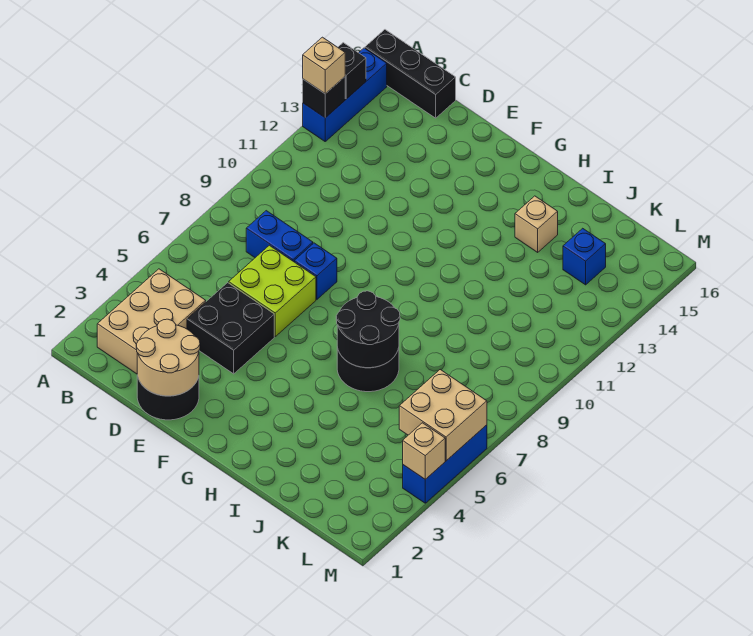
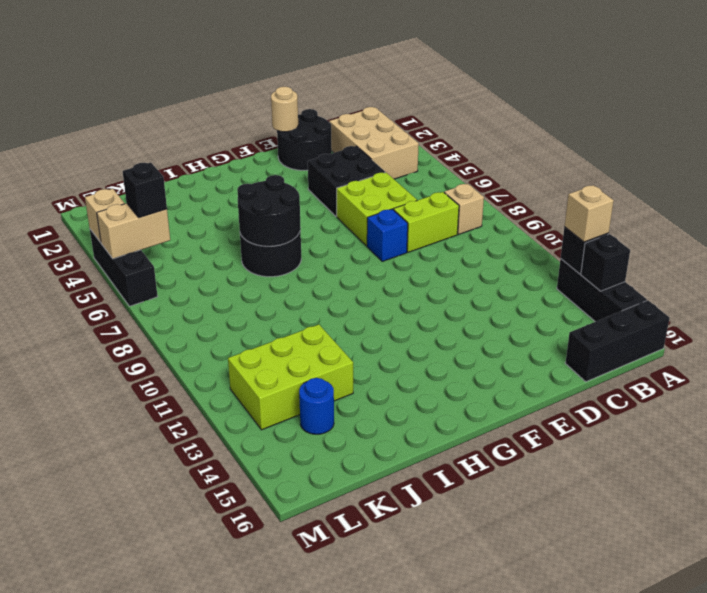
blue 1x3 brick [303,48,387,141] -> black 1x3 brick [557,259,647,322]
blue 1x2 brick [246,211,313,262] -> lime 1x2 brick [393,192,459,252]
tan 2x2 round brick [136,319,200,396] -> tan 1x1 round brick [271,87,298,132]
tan 1x1 brick [515,196,558,252] -> tan 1x1 brick moved to [444,184,484,235]
none -> lime 2x3 brick [228,324,353,430]
blue 1x1 brick [563,228,606,285] -> blue 1x1 round brick [299,378,334,434]
tan 2x2 brick [399,370,487,461] -> tan 1x2 brick [97,203,170,259]
none -> black 1x1 brick [123,163,167,218]
blue 1x3 brick [403,425,487,503] -> black 1x3 brick [90,229,158,306]

